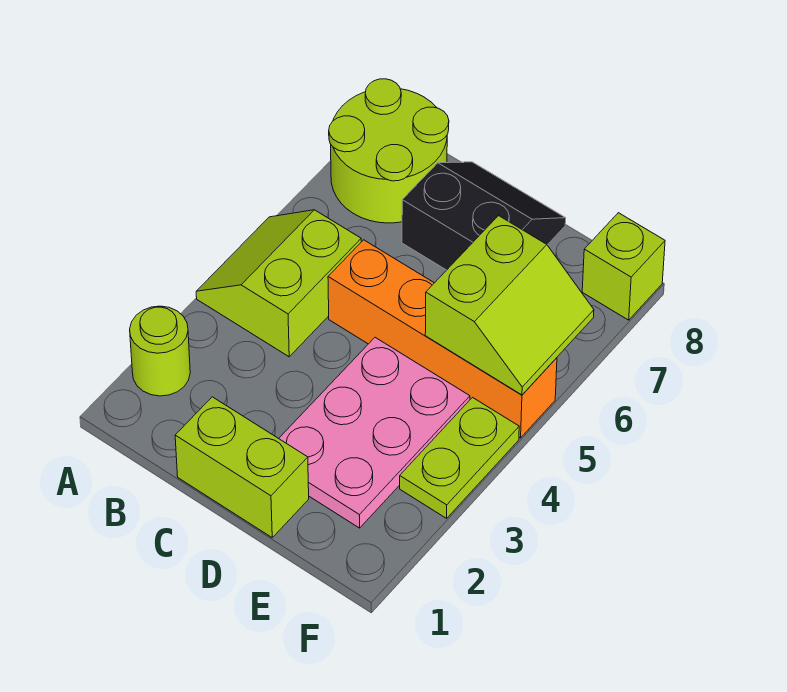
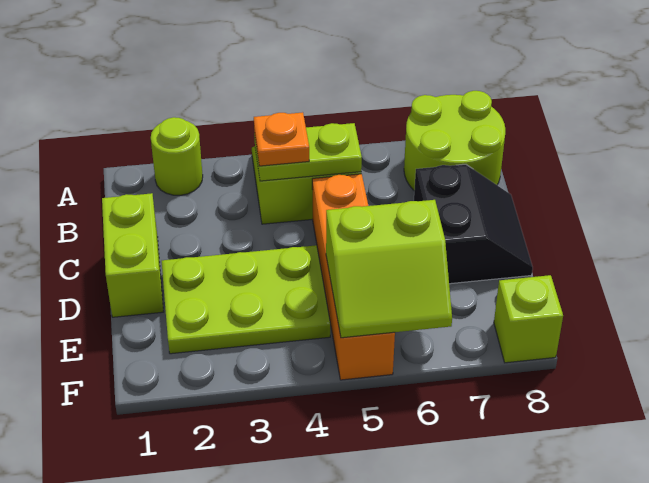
none -> orange 1x1 plate [254,112,309,166]
pink 2x3 plate [279,338,470,528] -> lime 2x3 plate [162,245,330,354]
lime 1x2 plate [400,398,519,518] -> lime 1x2 plate moved to [254,123,362,181]

